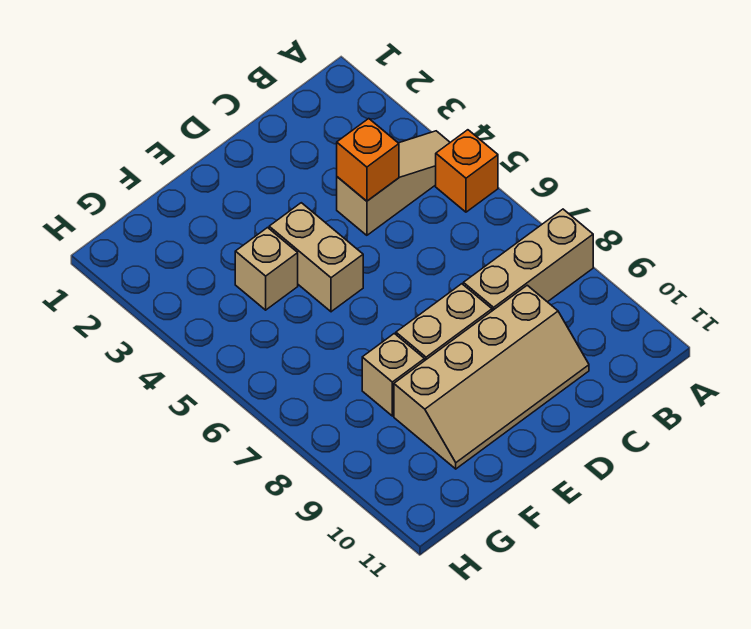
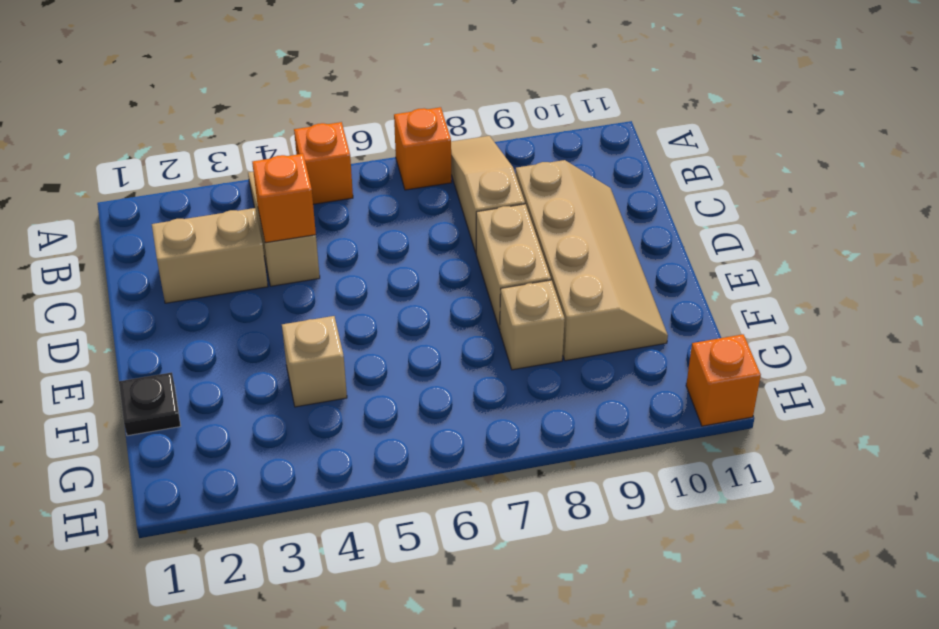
none -> orange 1x1 brick [394,107,452,190]
tan 1x3 brick [463,209,593,311] -> tan 1x3 slope [451,136,525,252]
tan 1x2 brick [269,203,363,312] -> tan 1x2 brick moved to [152,208,268,303]
none -> black 1x1 plate [119,372,180,436]
none -> orange 1x1 brick [686,334,761,426]

